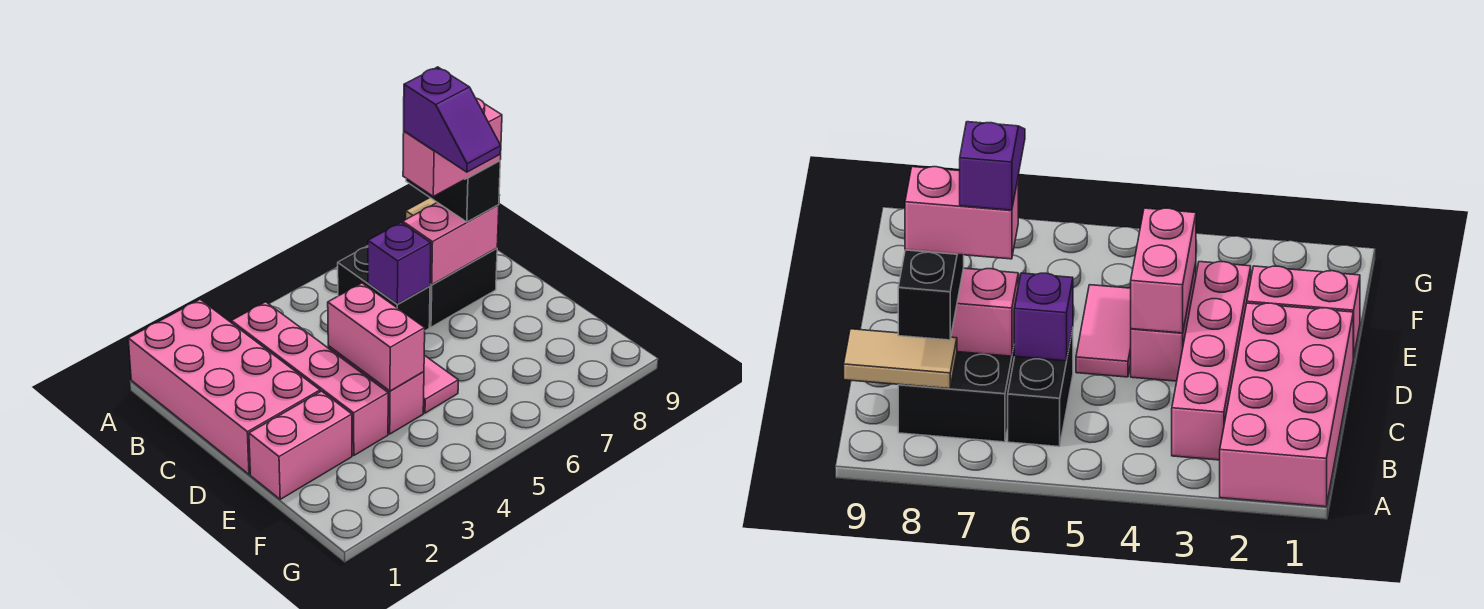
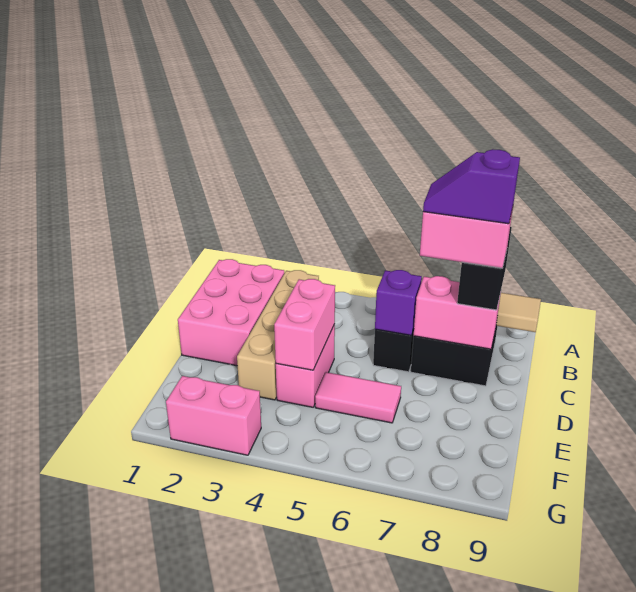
pink 2x4 brick [128,299,320,474] -> pink 2x3 brick [178,259,284,366]
pink 1x4 brick [231,302,388,455] -> tan 1x4 brick [237,270,319,400]
purple 1x2 slope [404,67,501,172] -> purple 1x2 slope turned to [423,149,520,224]
pink 1x2 tile [423,355,458,413] -> pink 1x2 tile turned to [315,372,401,423]
pink 1x2 brick [249,391,352,499] -> pink 1x2 brick moved to [166,376,261,455]

